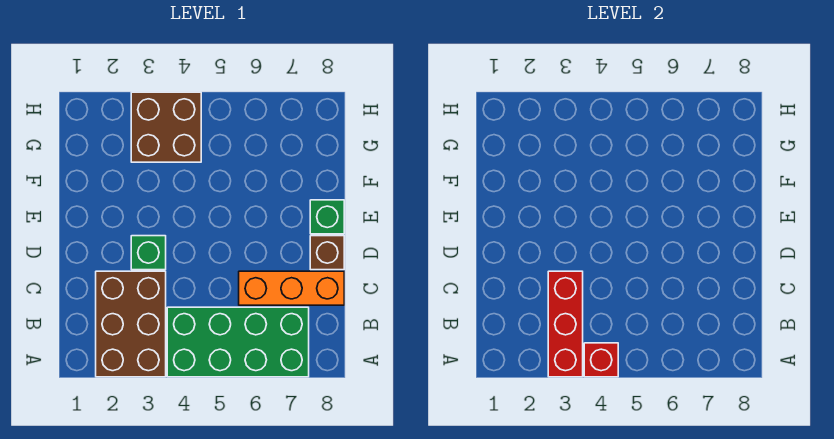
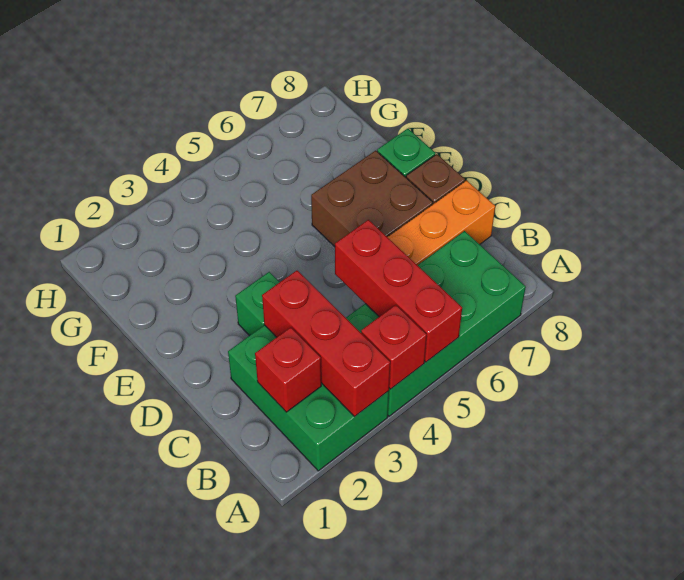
brown 2x3 brick [96,271,166,377] -> green 2x3 brick [228,325,389,471]
none -> red 1x3 brick [335,220,462,362]
none -> red 1x1 brick [255,327,321,412]
brown 2x2 brick [131,92,201,162] -> brown 2x2 brick moved to [311,151,433,247]

